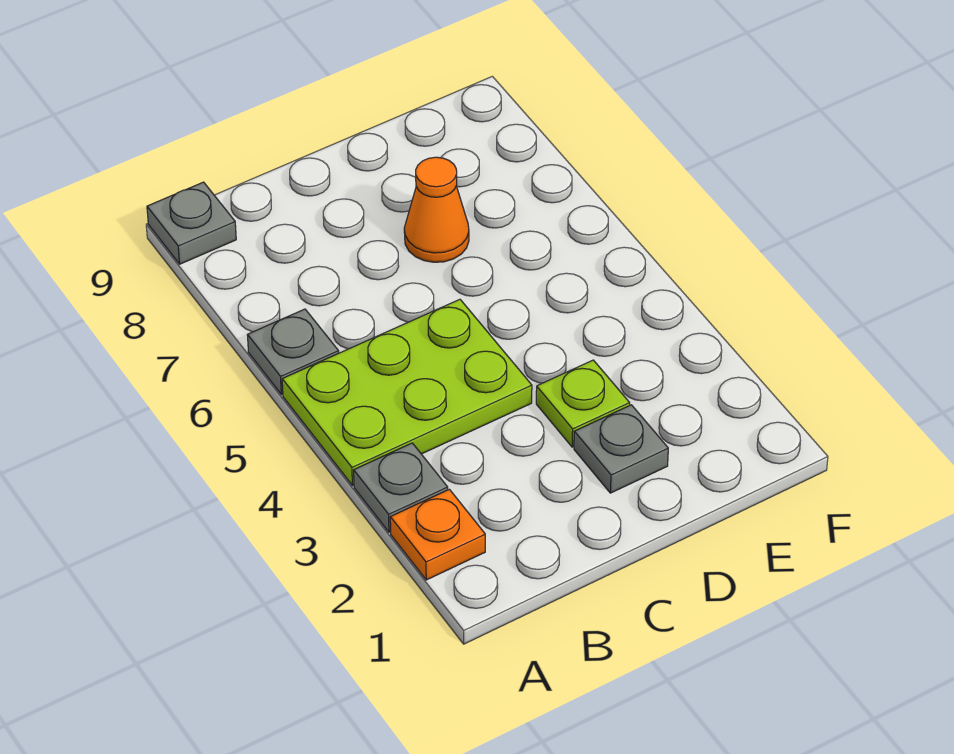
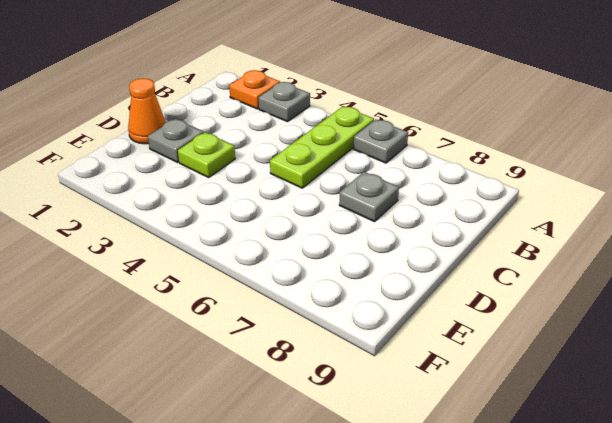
lime 2x3 plate [282,299,532,486] -> lime 1x3 plate [270,106,374,188]
grey 1x1 plate [147,182,236,264] -> grey 1x1 plate moved to [339,172,399,222]
orange 1x1 cone [404,157,469,262] -> orange 1x1 cone moved to [128,78,166,144]

